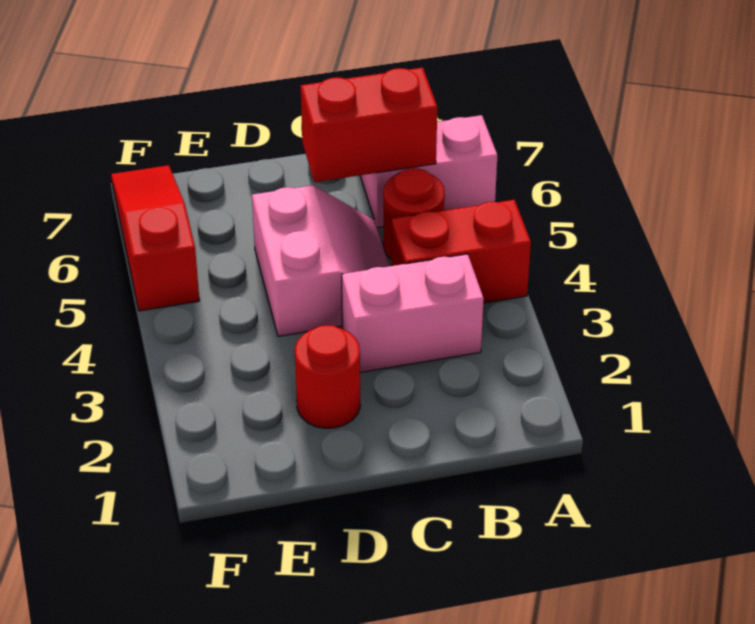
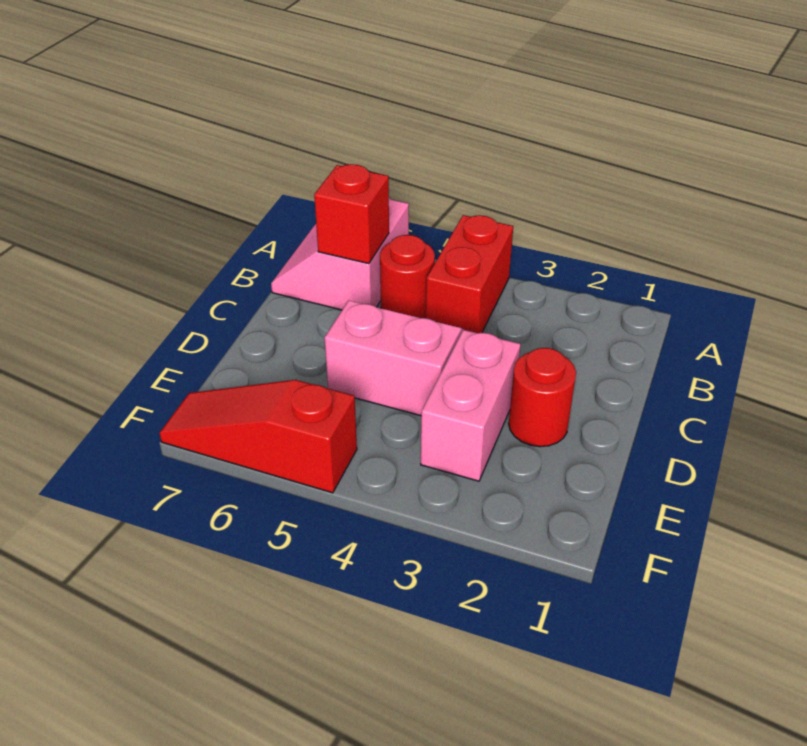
pink 1x2 brick [342,254,484,372] -> pink 1x2 brick moved to [421,330,521,481]
red 1x2 brick [301,68,437,182] -> red 1x1 brick [314,164,389,264]

